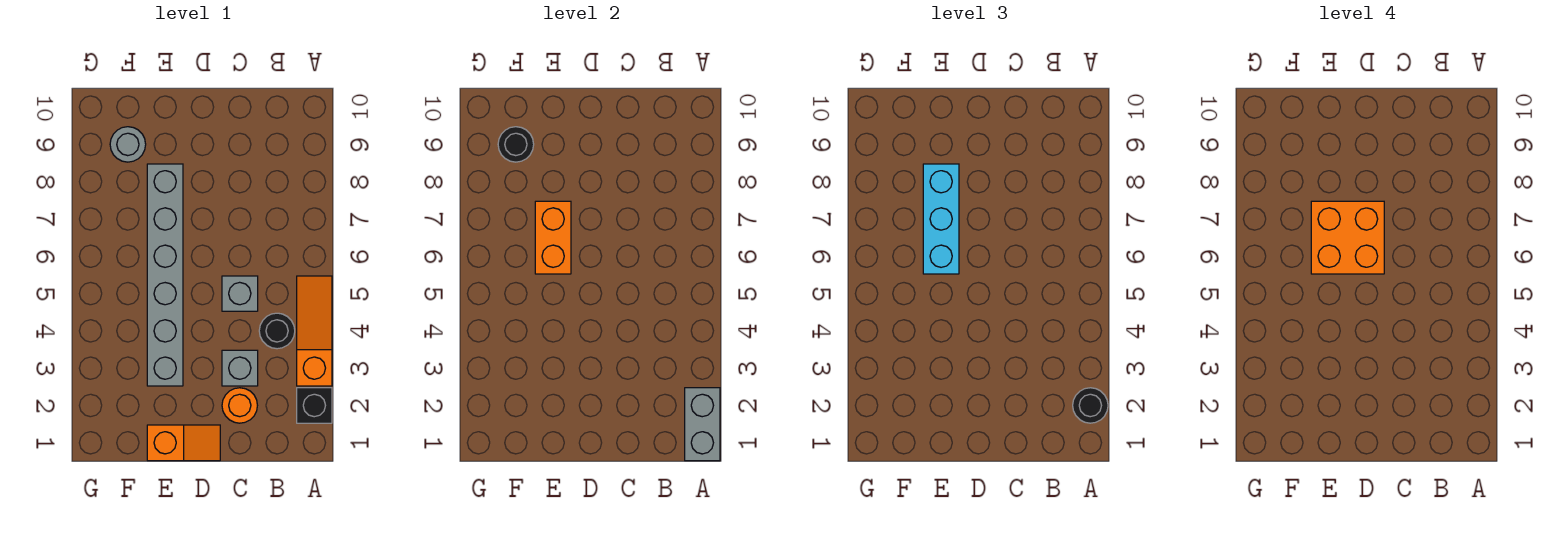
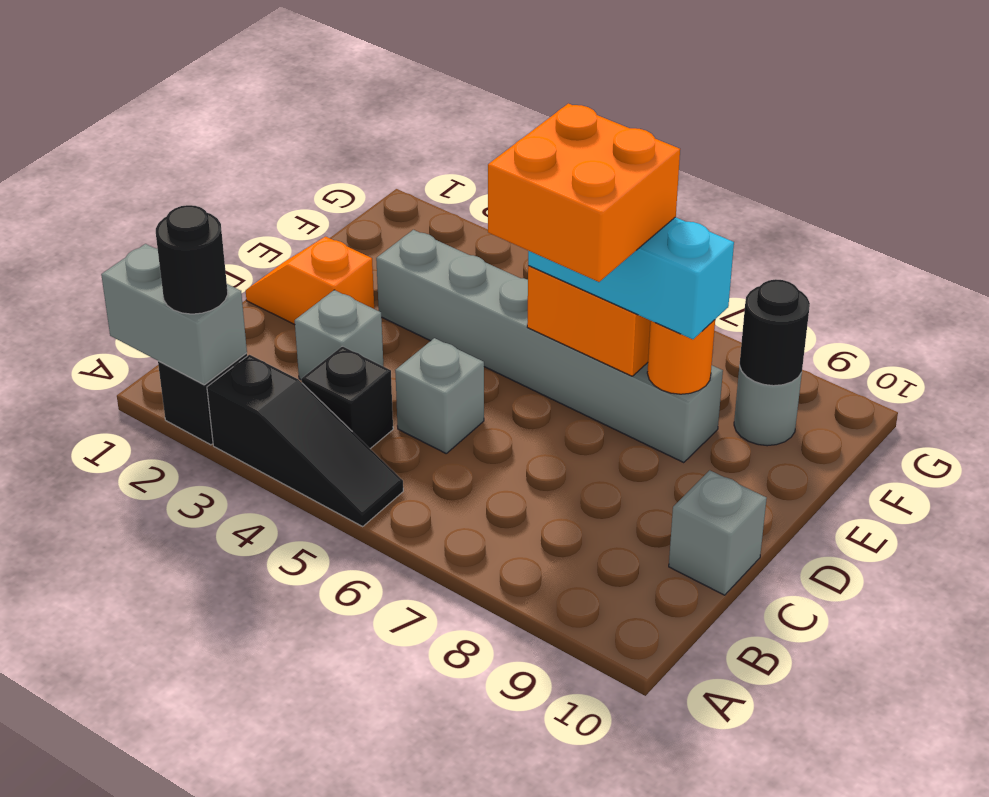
orange 1x3 slope [297,276,332,386] -> black 1x3 slope [207,355,403,526]
black 1x1 round brick [259,313,295,349] -> black 1x1 brick [302,346,393,449]
orange 1x1 round brick [222,388,257,423] -> orange 1x1 round brick moved to [647,320,715,394]
none -> grey 1x1 brick [669,470,767,595]
orange 1x2 slope [147,425,220,461] -> orange 1x2 slope turned to [246,237,374,325]

